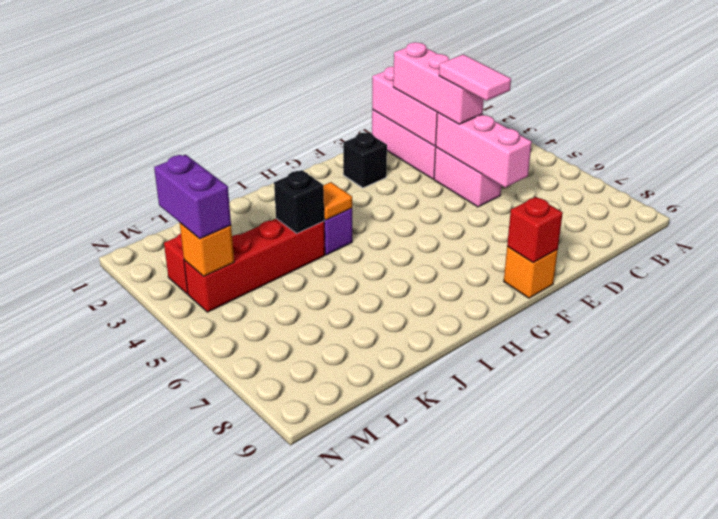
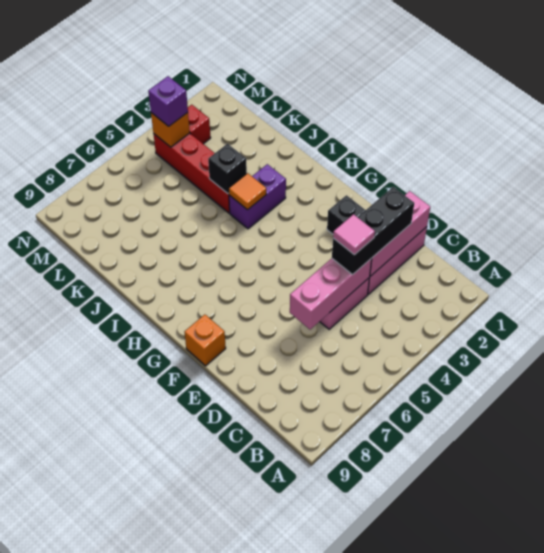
pink 1x3 brick [393,42,484,124] -> black 1x3 brick [332,187,414,275]
pink 1x2 tile [439,54,511,101] -> pink 1x1 tile [333,214,375,255]
red 1x1 brick [507,197,563,263] -> none
purple 1x2 brick [154,155,231,239] -> purple 1x1 brick [148,76,188,126]

